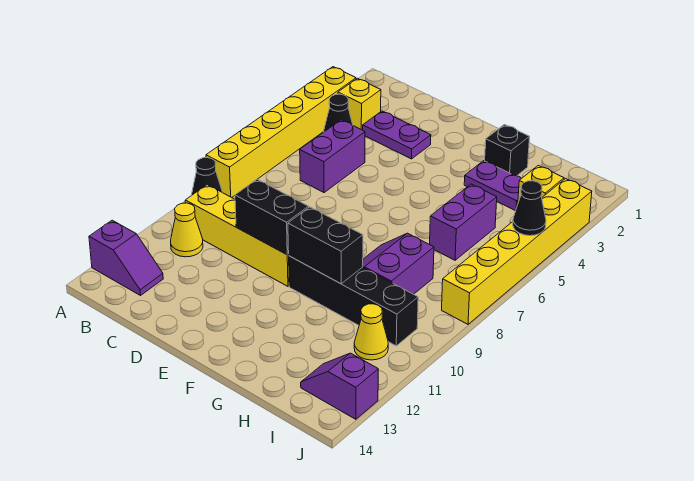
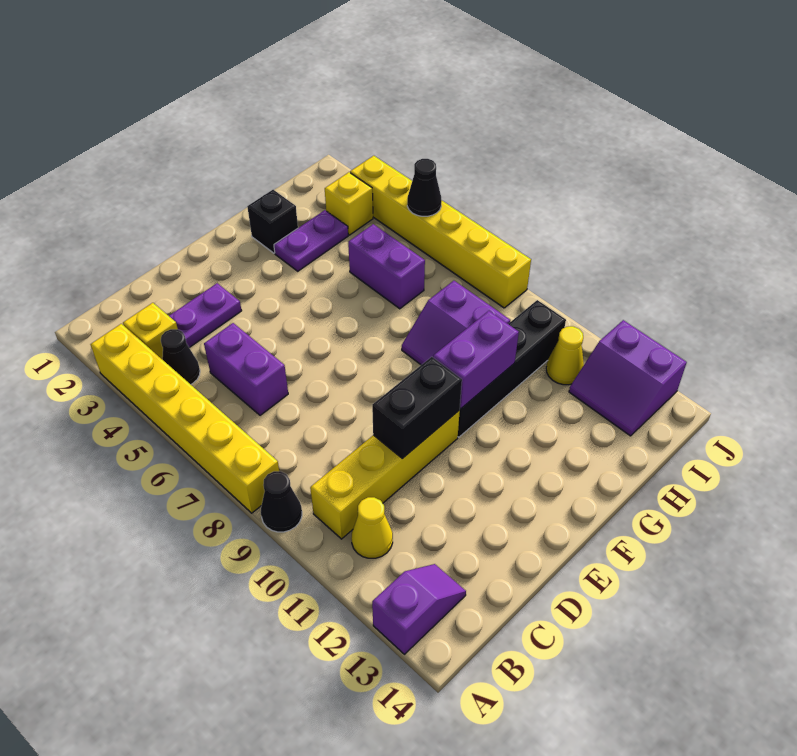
black 1x2 brick [288,207,363,284] -> purple 1x2 brick [433,311,519,408]
purple 1x2 slope [301,353,378,419] -> purple 2x2 slope [569,320,687,436]

